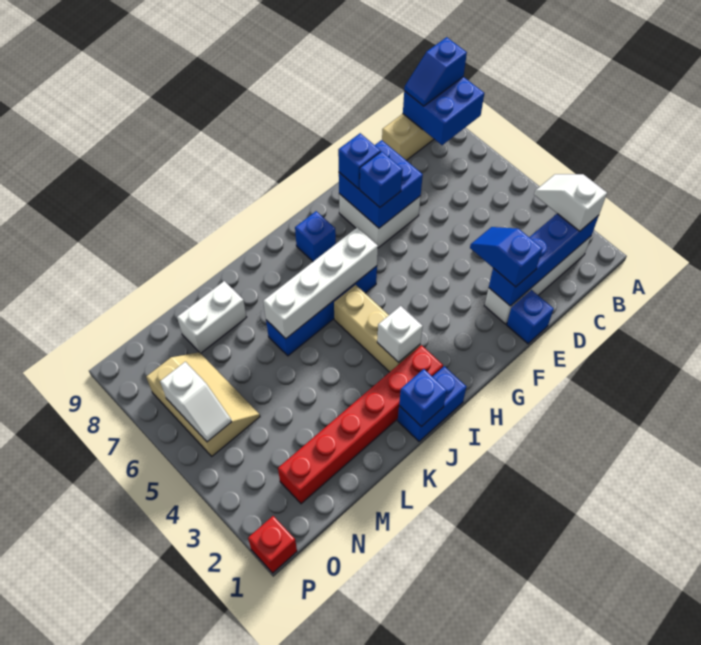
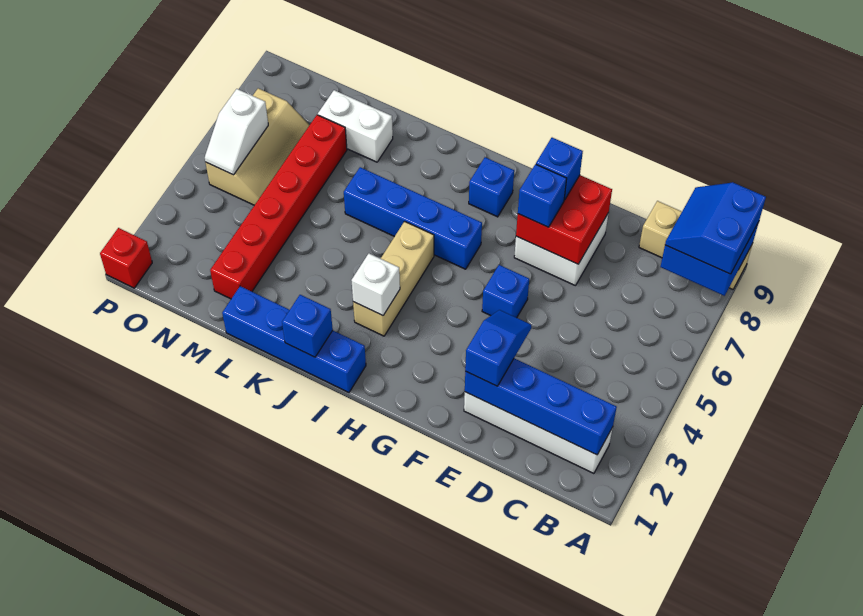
blue 1x2 slope [404,37,467,106] -> blue 2x2 slope [665,182,766,274]
white 1x2 slope [534,174,607,231] -> none
blue 1x1 brick [507,290,554,344] -> blue 1x1 brick moved to [482,265,529,318]
blue 2x2 brick [339,140,423,228] -> red 2x2 brick [516,175,612,264]
white 1x4 brick [263,227,378,338] -> none
blue 1x2 brick [398,366,467,441] -> blue 1x4 brick [222,286,366,392]
red 1x6 brick [278,345,443,504] -> red 1x6 brick turned to [210,115,347,299]

